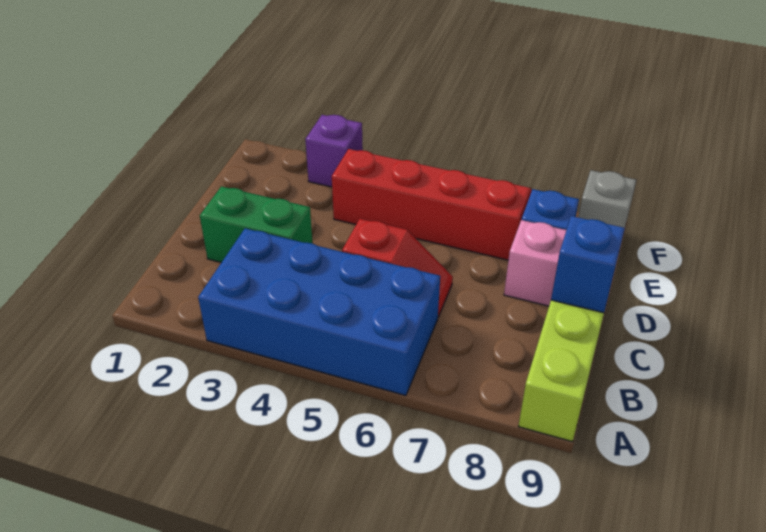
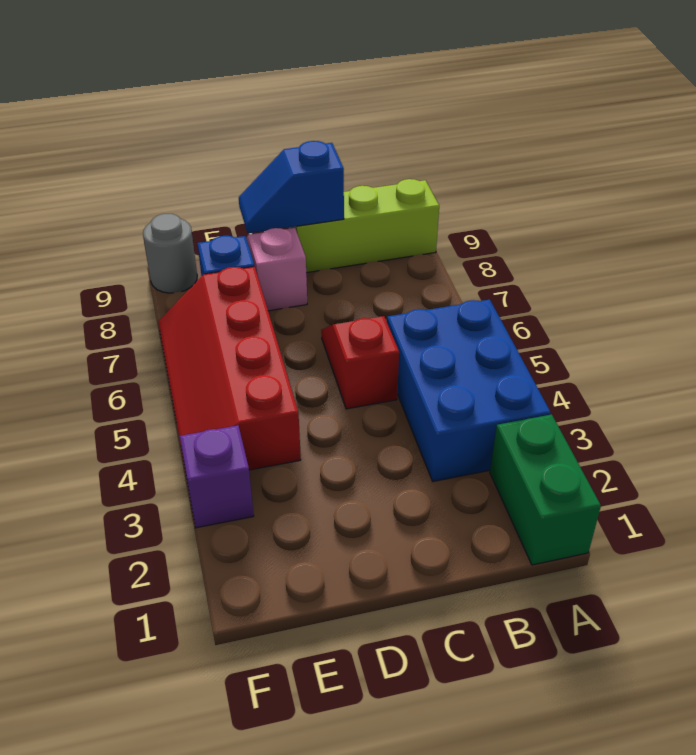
blue 2x4 brick [198,228,440,396] -> blue 2x3 brick [387,300,551,481]
green 1x2 brick [200,186,313,262] -> green 1x2 brick moved to [490,414,601,565]
grey 1x1 brick [578,170,636,228] -> grey 1x1 round brick [143,214,197,293]

